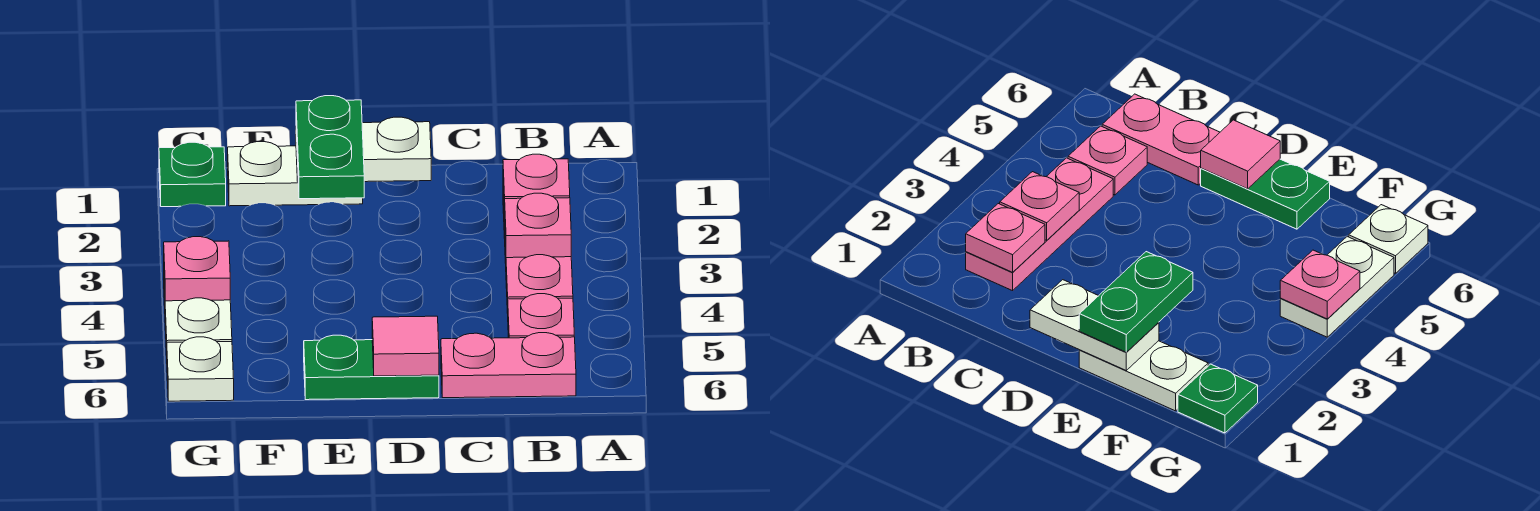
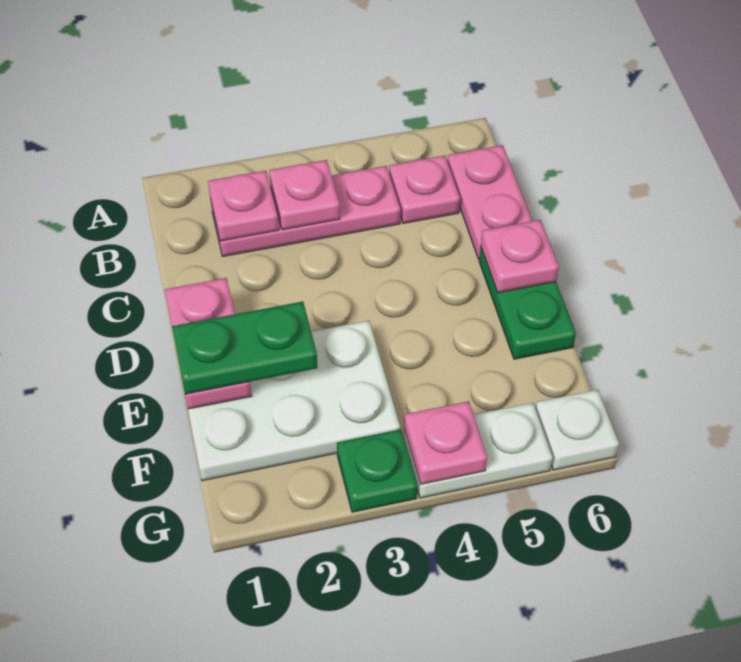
white 1x2 plate [296,117,431,182] -> pink 1x2 plate [165,278,252,409]
pink 1x1 tile [372,316,439,376] -> pink 1x1 plate [481,220,559,293]
white 1x2 plate [228,142,363,206] -> white 2x3 plate [188,321,400,481]
green 1x1 plate [159,142,226,207] -> green 1x1 plate moved to [337,430,417,512]

